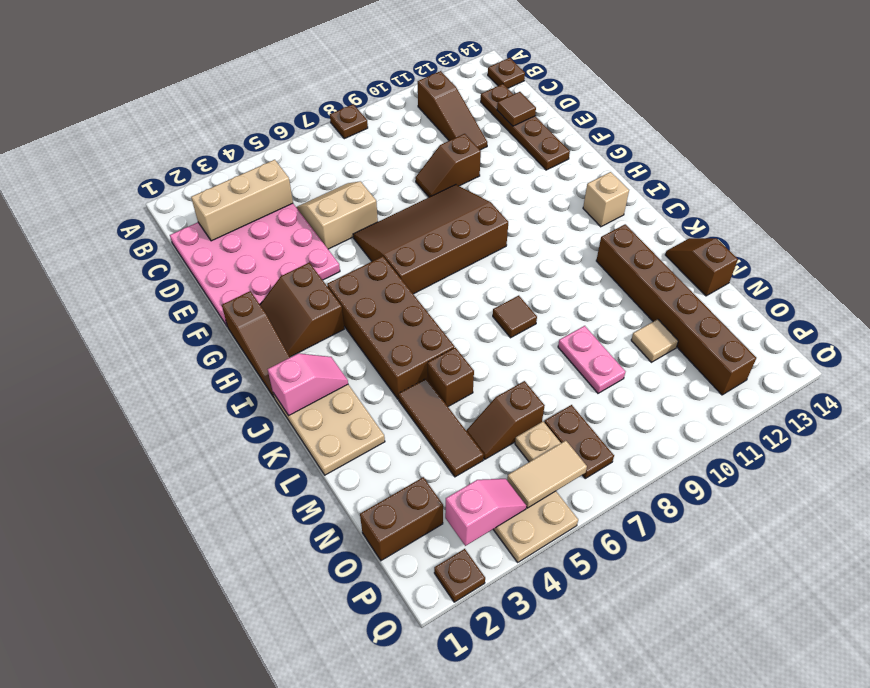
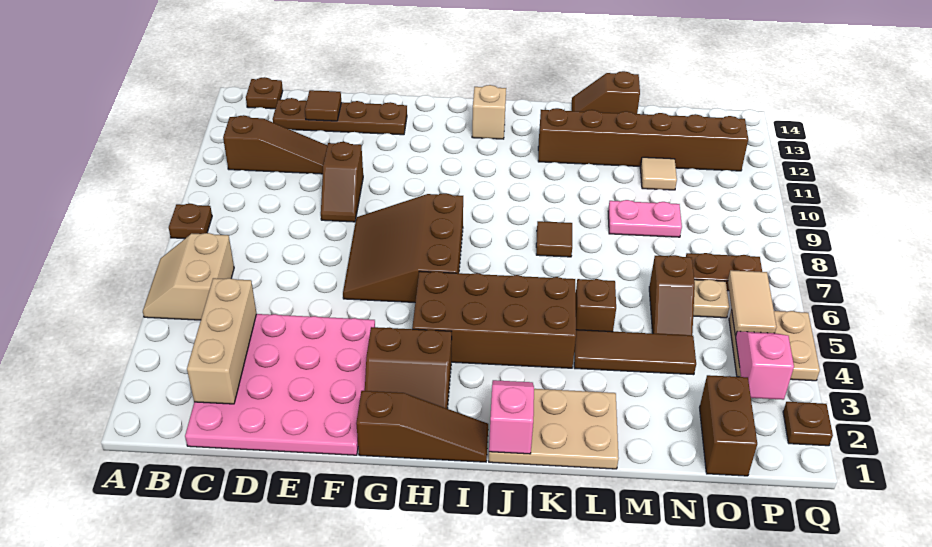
tan 2x2 slope [296,181,378,249] -> tan 2x2 slope moved to [143,233,234,320]
brown 3x4 slope [353,185,508,294] -> brown 3x3 slope [343,193,463,302]

